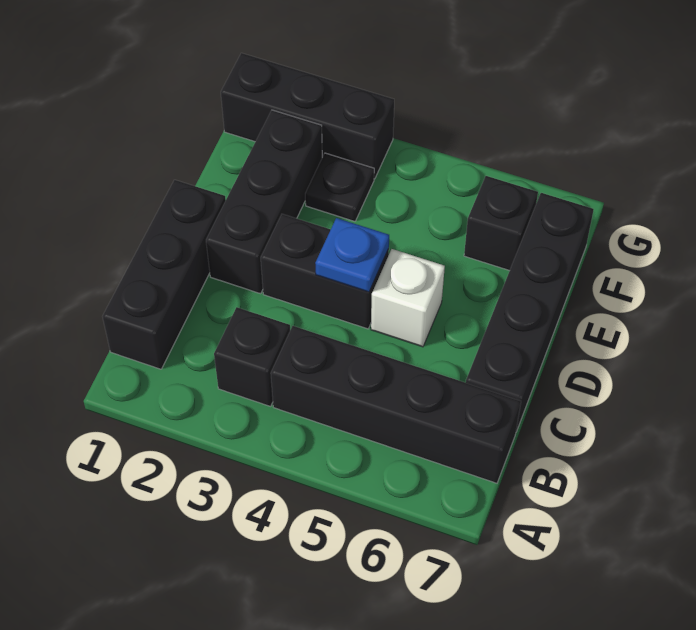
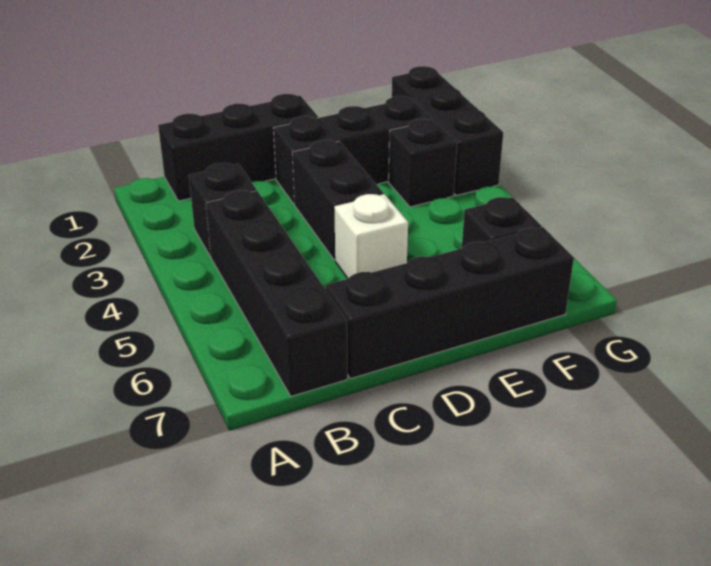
blue 1x1 plate [315,218,389,292] -> none
black 1x1 plate [305,153,374,221] -> black 1x1 brick [389,119,457,207]

